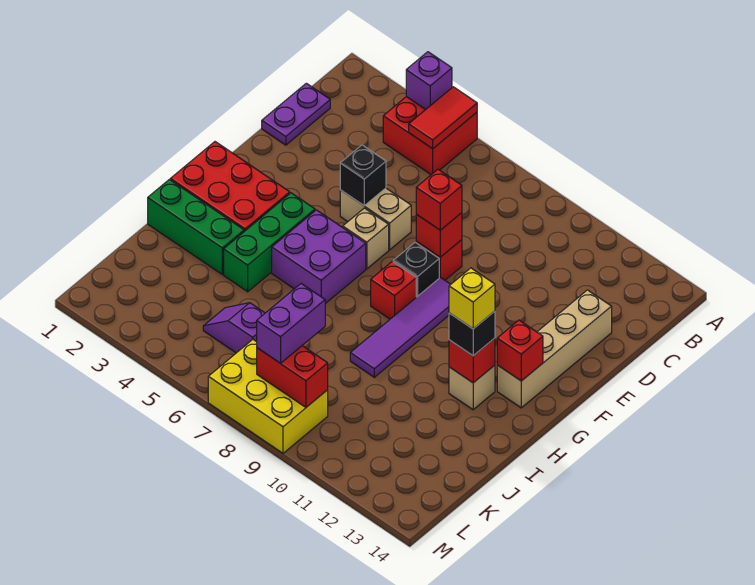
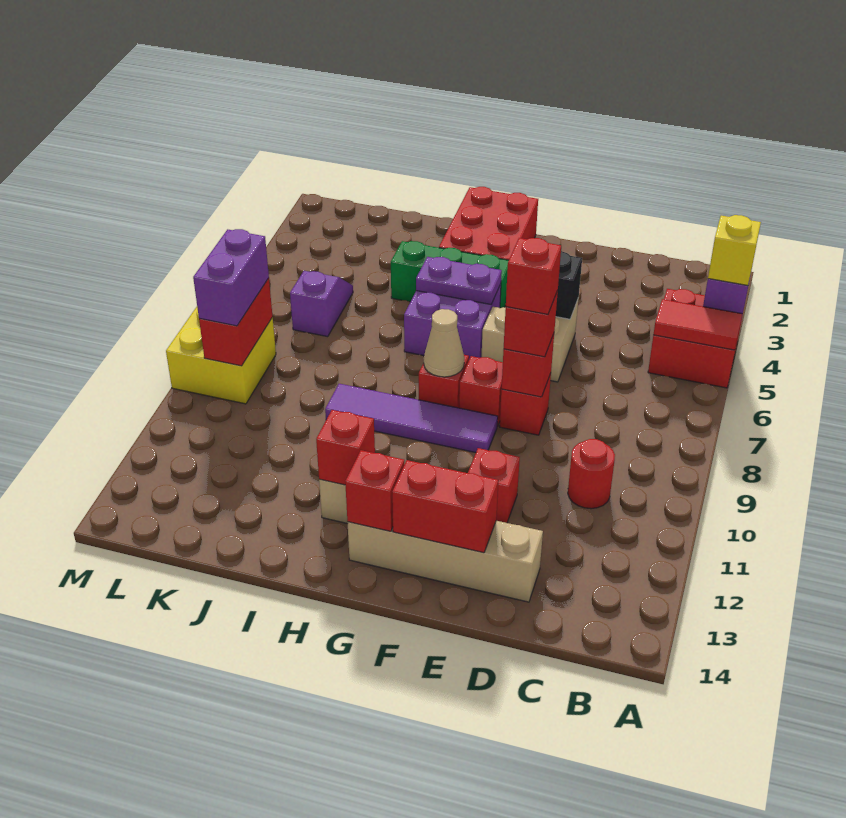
purple 1x2 plate [262,83,330,145] -> purple 1x2 plate moved to [416,257,502,304]
none -> red 1x1 round brick [568,439,615,509]
none -> red 1x1 brick [506,238,561,314]
none -> red 1x1 brick [468,448,520,523]
none -> red 1x2 brick [392,460,498,553]
black 1x1 brick [393,242,439,297] -> red 1x1 brick [459,356,503,426]
none -> tan 1x1 cone [424,309,464,377]
black 1x1 brick [449,311,495,356] -> none
yellow 1x1 brick [449,268,495,329] -> yellow 1x1 brick moved to [708,215,761,285]
green 1x3 brick [148,180,244,274] -> none
purple 1x2 brick [257,284,325,363] -> purple 1x2 brick turned to [193,229,269,326]
yellow 2x3 brick [208,340,328,453] -> yellow 2x2 brick [166,307,276,404]

